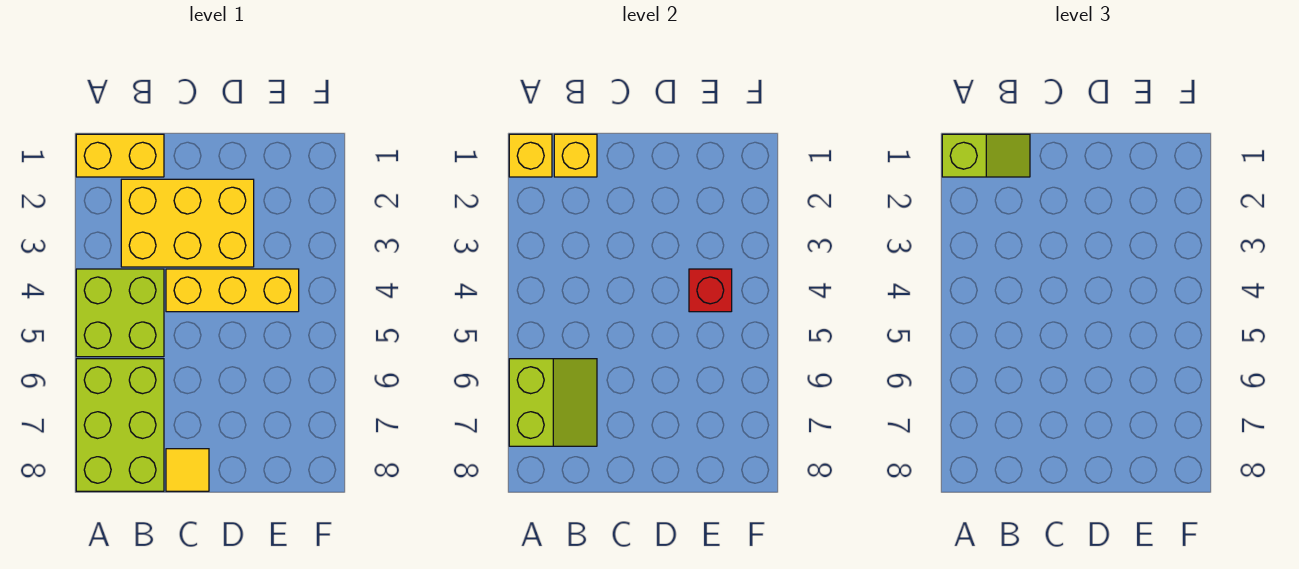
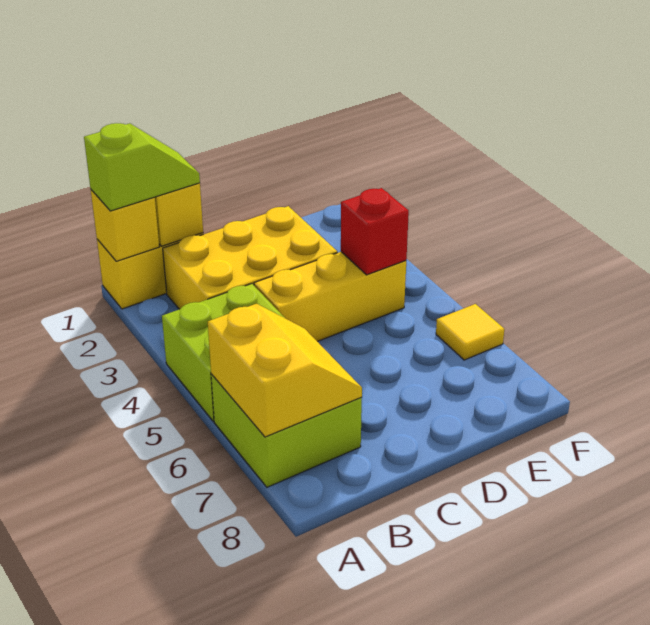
lime 2x3 brick [76,359,164,491] -> lime 2x2 brick [211,374,362,487]
lime 2x2 slope [509,359,597,446] -> yellow 2x2 slope [208,304,362,437]
yellow 1x1 tile [166,449,209,491] -> yellow 1x1 tile moved to [436,304,504,360]

